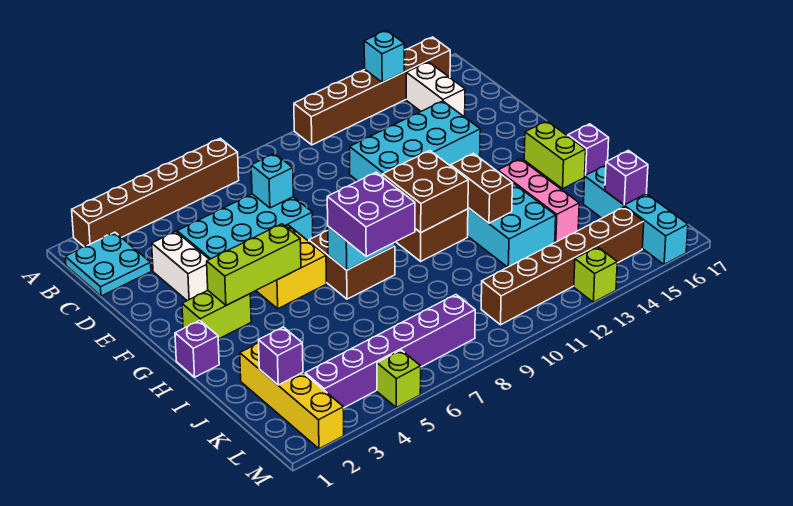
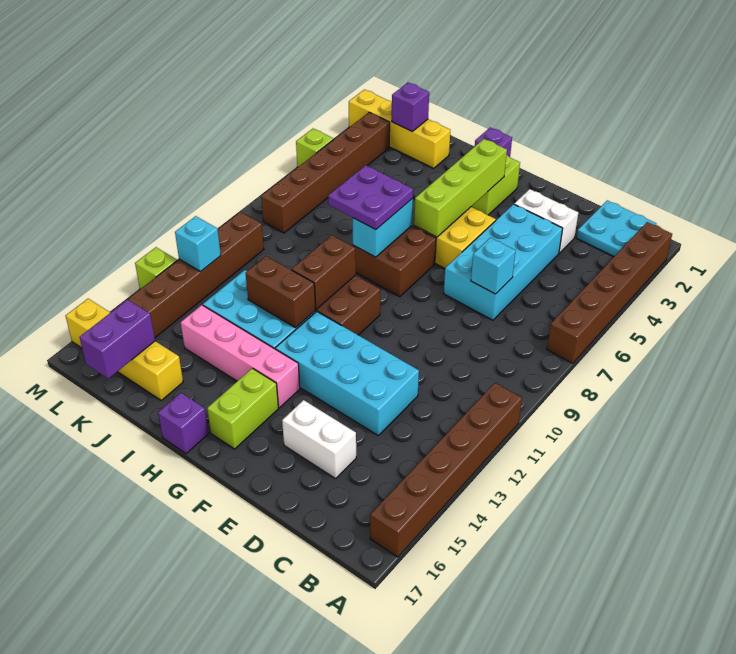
cyan 1x1 brick [364,30,404,82] -> cyan 1x1 brick moved to [175,216,221,272]
white 1x2 brick [406,62,465,117] -> white 1x2 brick moved to [282,400,356,479]
cyan 2x4 brick [350,101,480,181] -> cyan 2x4 brick turned to [275,311,419,435]
lime 1x3 brick [207,224,301,305] -> lime 1x4 brick [414,139,507,237]
brown 2x2 brick [383,151,468,233] -> brown 1x2 brick [292,235,356,309]
lime 1x2 brick [524,121,586,189] -> lime 1x2 brick turned to [207,368,278,449]
purple 2x2 brick [327,172,415,256] -> purple 2x2 plate [328,165,413,230]
pink 1x3 brick [498,159,579,242] -> pink 1x4 brick [181,305,300,408]
cyan 1x4 brick [584,165,688,265] -> yellow 1x4 brick [66,299,183,400]
purple 1x1 brick [605,150,648,205] -> purple 1x2 brick [79,300,155,379]
purple 1x6 brick [305,295,475,408] -> brown 1x6 brick [261,112,390,233]

